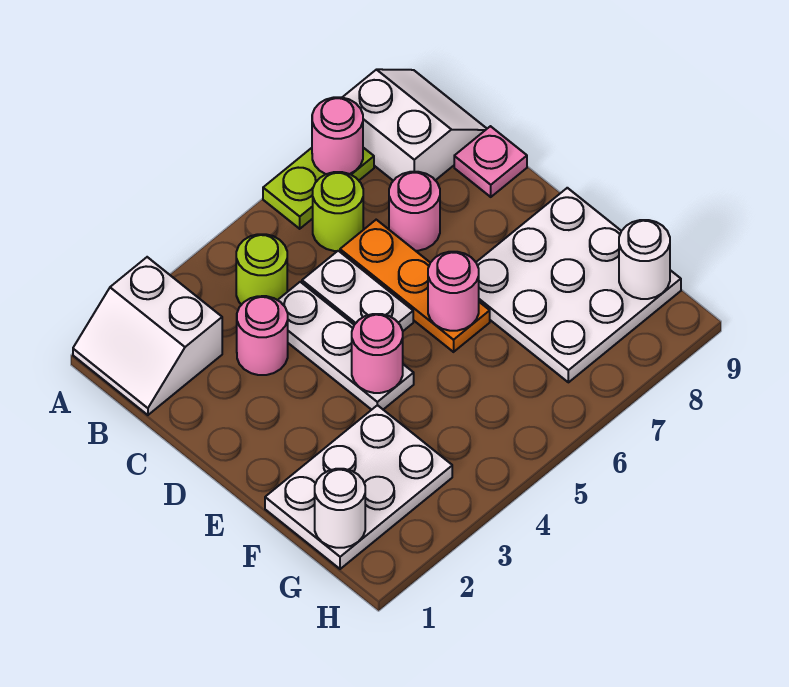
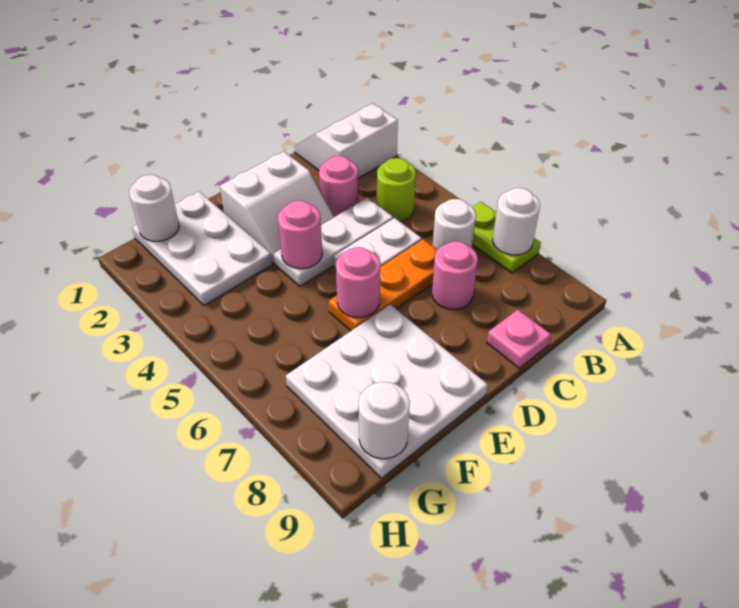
pink 1x1 round brick [312,97,363,174] -> white 1x1 round brick [493,188,540,255]
white 2x2 slope [342,69,487,181] -> white 2x2 slope moved to [220,152,334,263]
lime 1x1 round brick [313,172,363,251] -> white 1x1 round brick [432,199,476,250]

